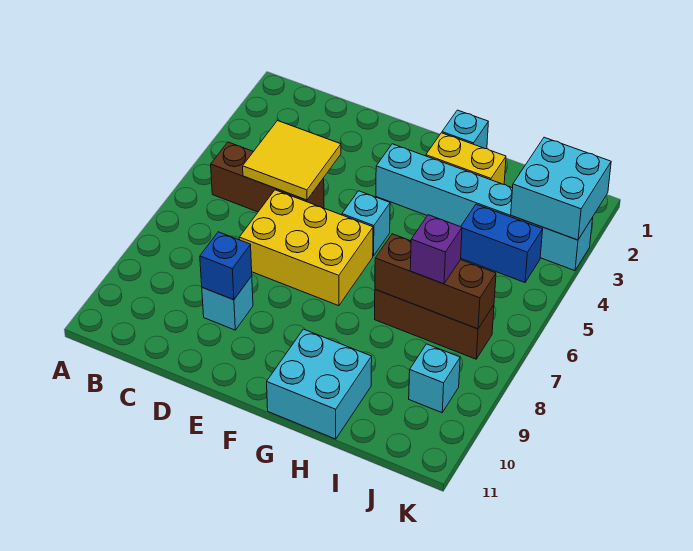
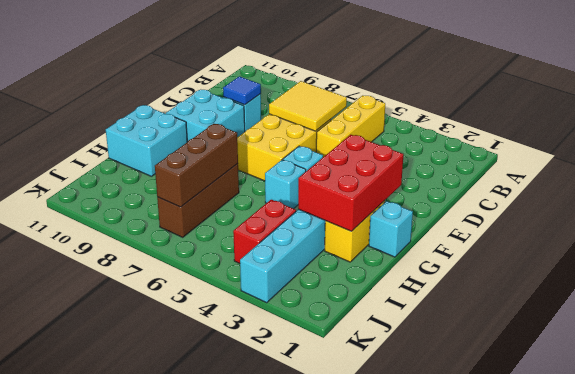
brown 1x3 brick [211,142,324,212] -> yellow 1x3 brick [316,95,385,157]
yellow 2x2 tile [243,121,341,200] -> yellow 2x2 tile moved to [269,81,347,131]
blue 1x1 brick [200,232,252,300] -> blue 1x1 tile [223,76,261,105]
none -> red 2x3 brick [298,135,404,231]
blue 1x2 brick [461,204,543,282] -> red 1x2 brick [233,200,296,263]
purple 1x1 brick [410,215,462,284] -> none
cyan 2x2 brick [511,137,611,240] -> cyan 2x2 brick moved to [166,90,245,142]
cyan 1x1 brick [409,344,460,413] -> cyan 1x1 brick moved to [265,160,306,209]

